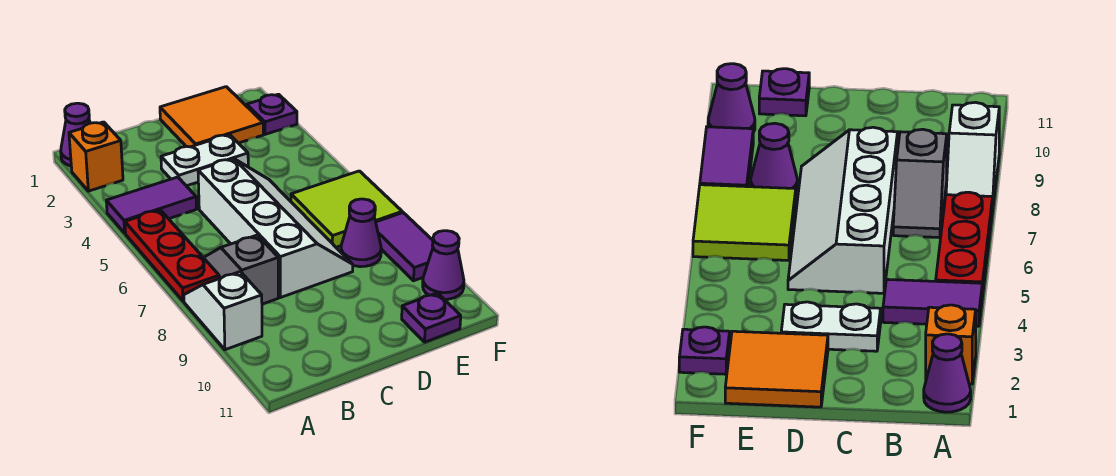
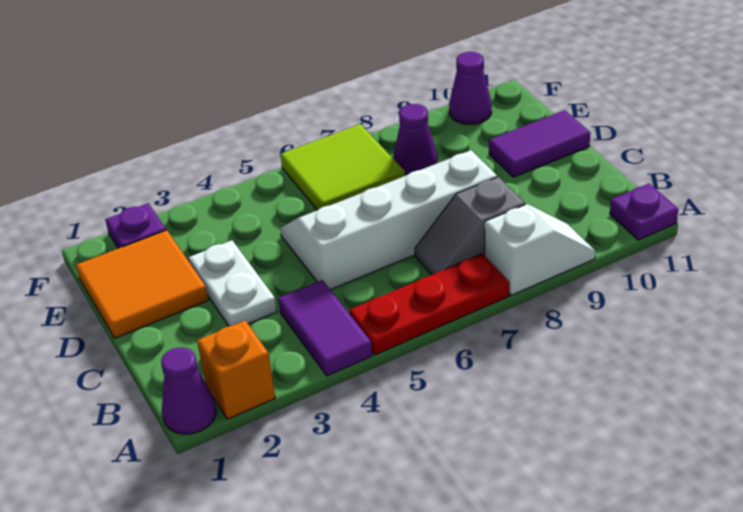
white 1x2 slope [184,272,262,350] -> white 1x2 slope turned to [485,204,595,295]
purple 1x1 plate [402,293,461,342] -> purple 1x1 plate moved to [610,184,678,240]
purple 1x2 tile [376,213,433,281] -> purple 1x2 tile moved to [489,110,590,177]

